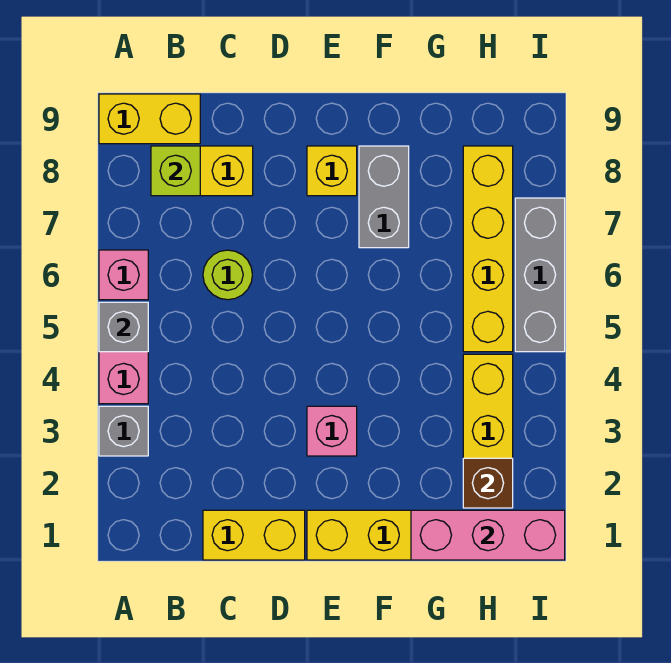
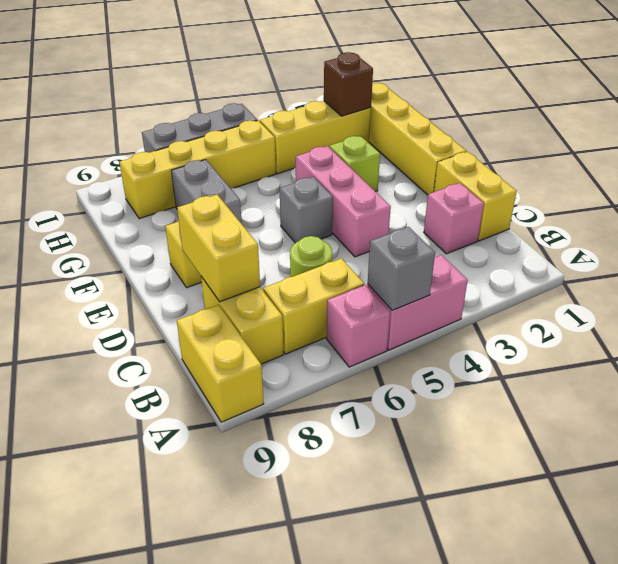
grey 1x1 brick [99,406,148,456] -> grey 1x1 brick moved to [280,177,333,243]
none -> yellow 1x2 brick [263,258,364,354]
lime 1x1 brick [151,146,200,196] -> lime 1x1 brick moved to [329,136,380,192]
none -> yellow 1x2 brick [177,195,260,302]
pink 1x1 brick [307,406,357,456] -> pink 1x1 brick moved to [424,183,484,254]
grey 1x2 brick [359,146,409,248] -> grey 1x2 brick turned to [171,160,242,224]
pink 1x3 brick [411,510,565,560] -> pink 1x3 brick moved to [296,146,391,257]

